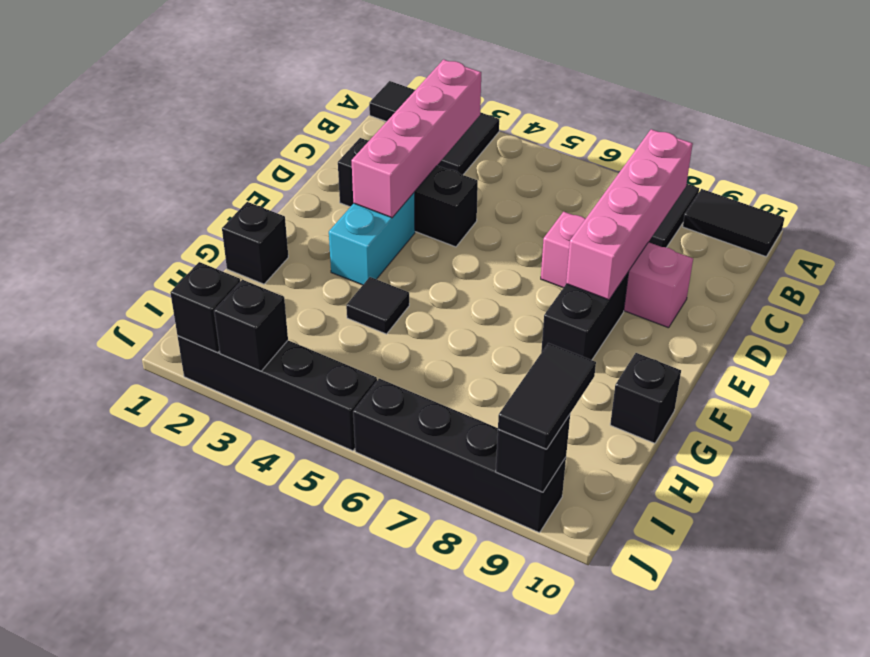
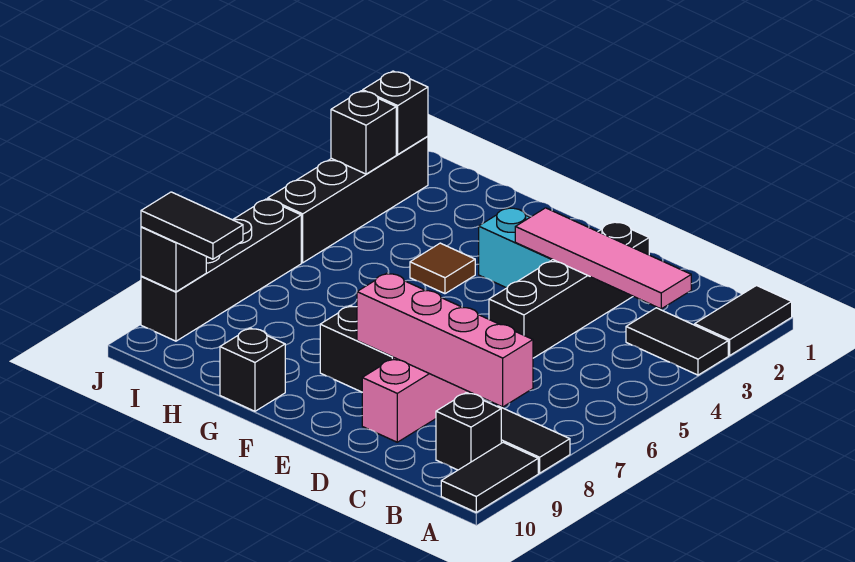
pink 1x4 brick [351,59,481,218] -> pink 1x4 tile [515,208,691,309]
black 1x3 brick [338,138,478,247] -> black 1x4 brick [489,222,649,358]
black 1x1 brick [222,202,288,284] -> black 1x1 brick moved to [436,393,501,470]
black 1x1 tile [346,277,409,334] -> brown 1x1 tile [410,243,475,294]

